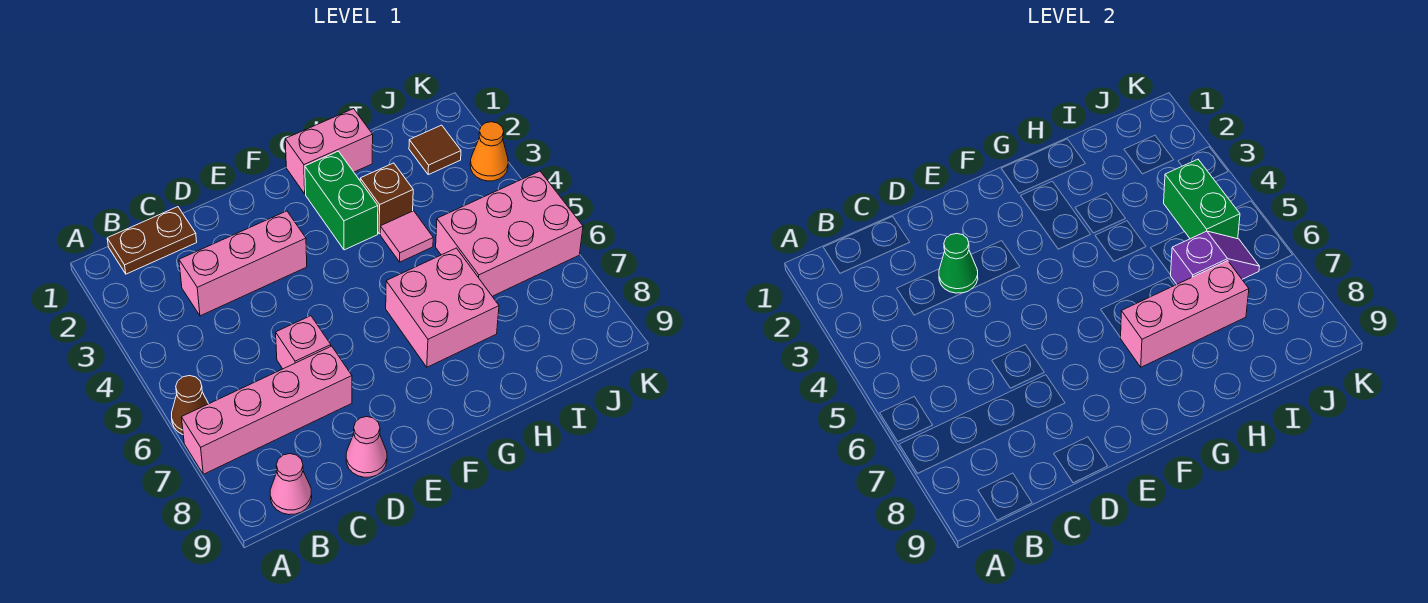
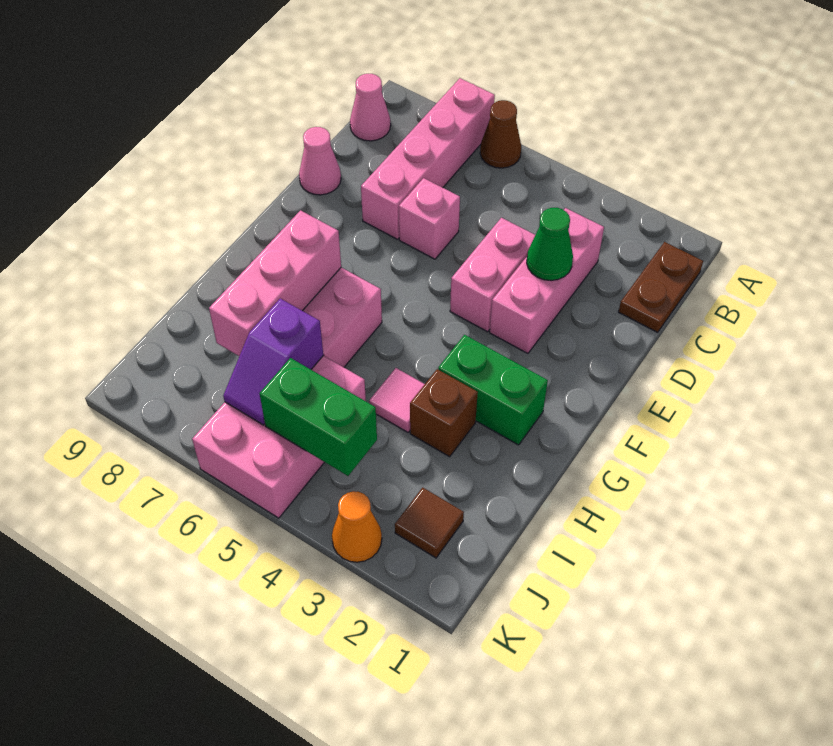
pink 1x2 brick [285,109,373,194] -> pink 1x2 brick moved to [450,218,535,332]

